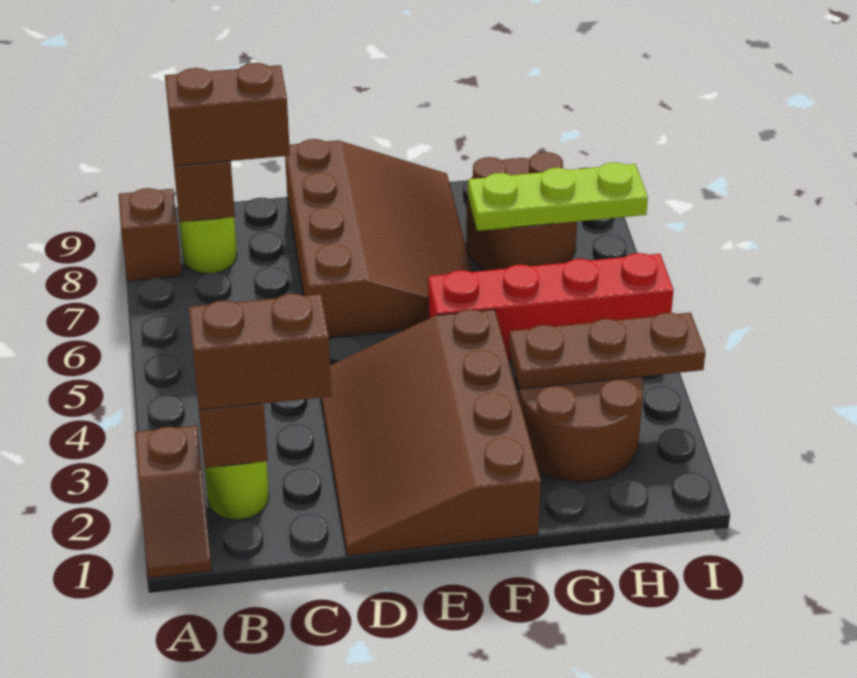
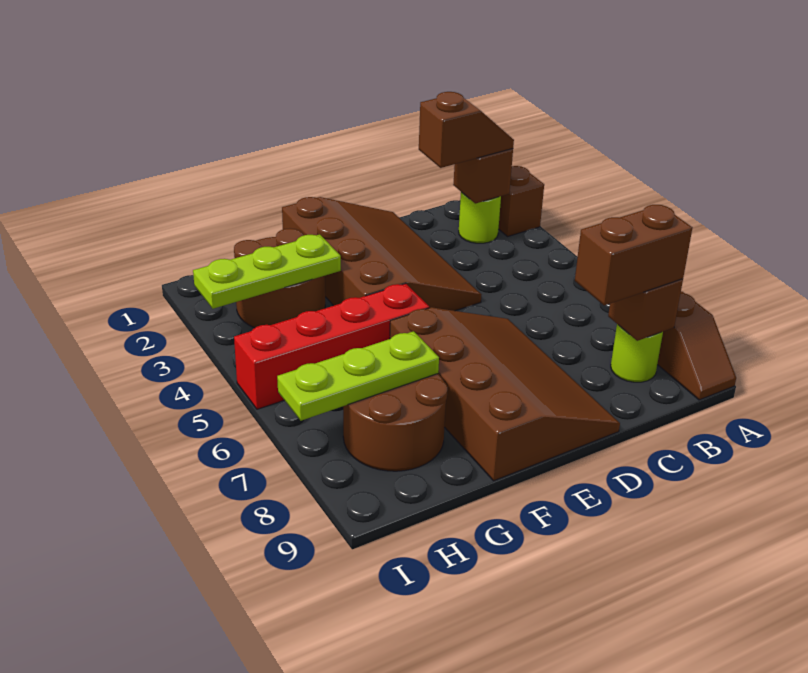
brown 1x2 brick [189,294,331,410] -> brown 1x2 slope [419,92,514,168]
brown 3x4 slope [285,139,472,338] -> brown 3x4 slope turned to [390,307,620,481]
brown 1x3 plate [509,312,705,389] -> lime 1x3 plate [193,234,341,309]

